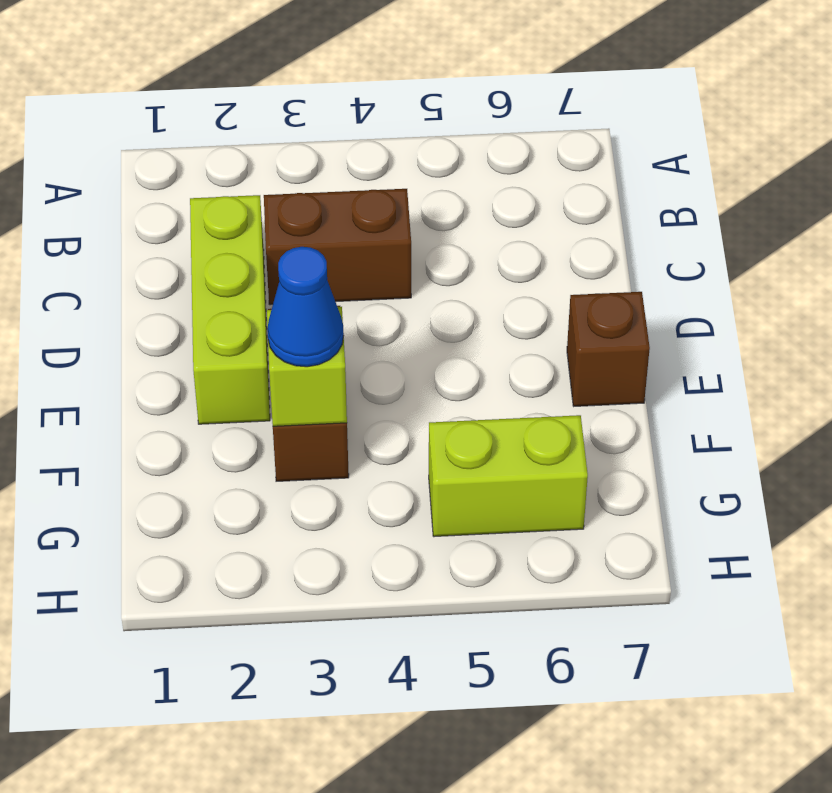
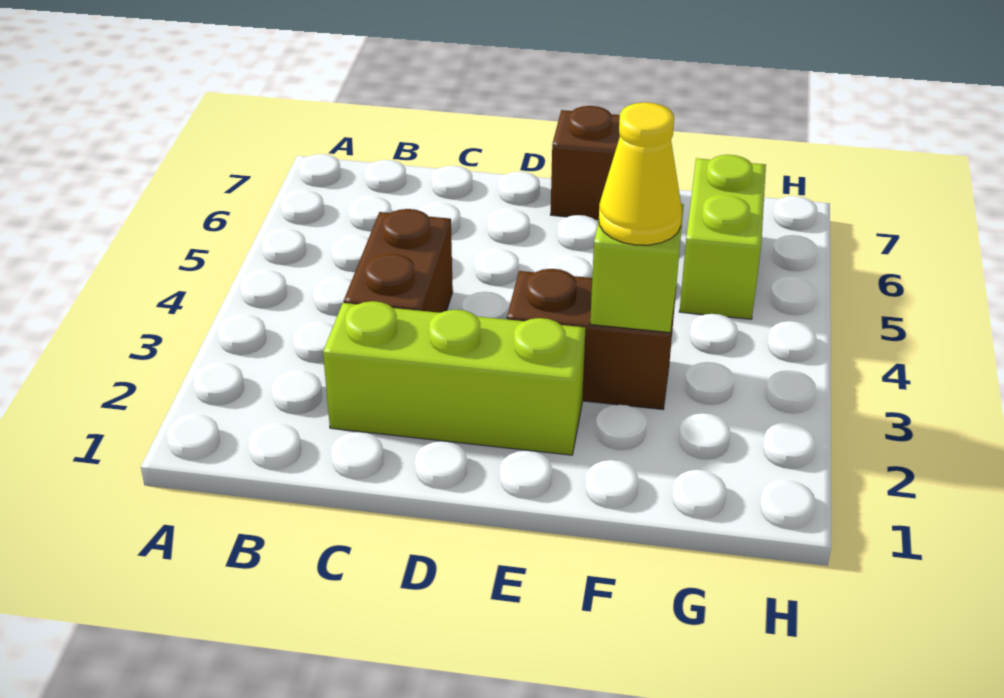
blue 1x1 cone [267,247,344,367] -> yellow 1x1 cone [599,102,682,245]

